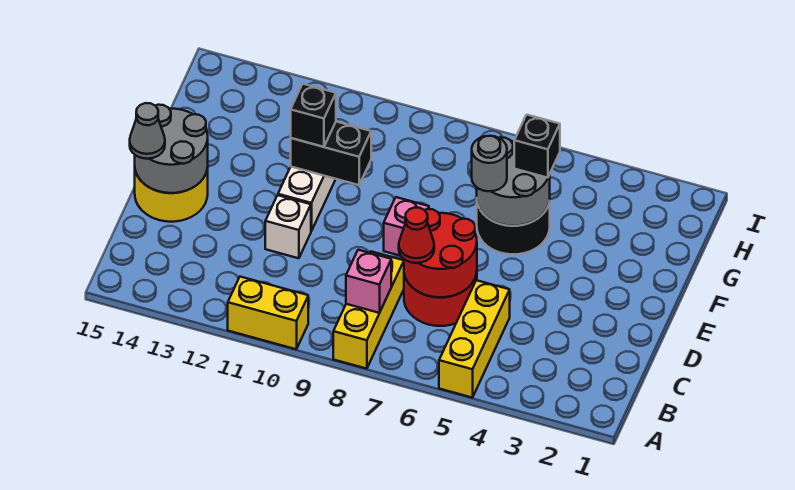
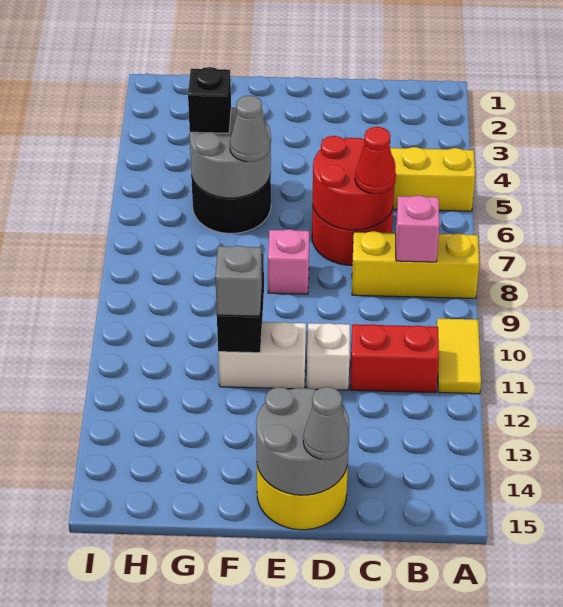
yellow 1x2 brick [228,277,308,349] -> yellow 1x2 tile [437,319,481,394]
none -> red 1x2 brick [350,324,439,393]
grey 1x1 round brick [472,136,507,191] -> grey 1x1 cone [230,95,270,162]
black 1x1 brick [291,84,336,147] -> grey 1x1 brick [215,246,262,316]

